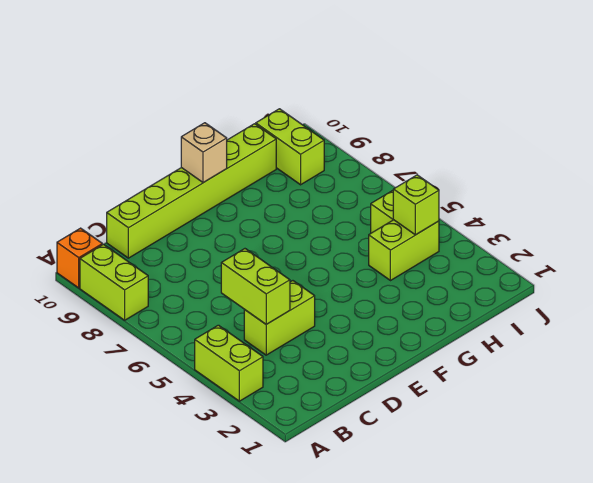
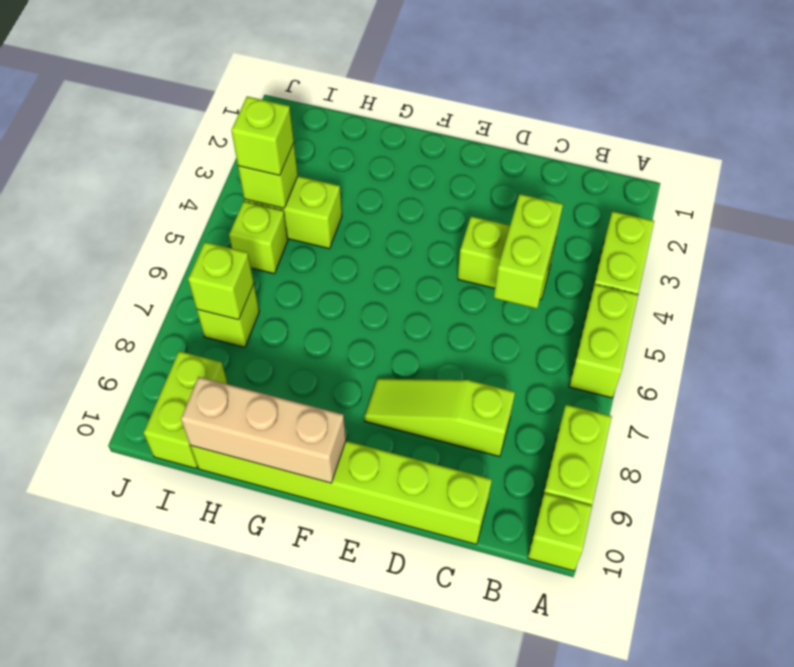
none -> lime 1x2 brick [569,284,638,398]
orange 1x1 brick [57,228,102,288] -> lime 1x1 brick [528,493,592,571]
none -> lime 1x3 slope [365,379,515,457]
tan 1x1 brick [181,123,227,183] -> tan 1x3 brick [181,377,346,483]
none -> lime 1x1 brick [231,96,294,176]
none -> lime 1x1 brick [197,284,259,347]
none -> lime 1x1 brick [188,242,254,320]

